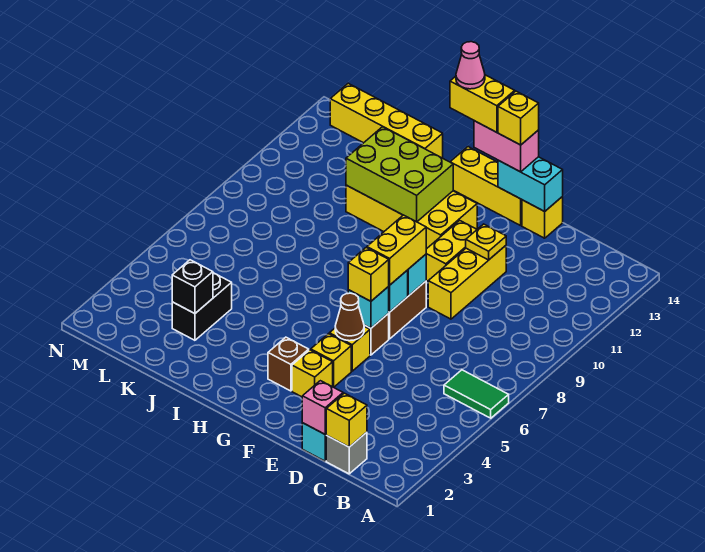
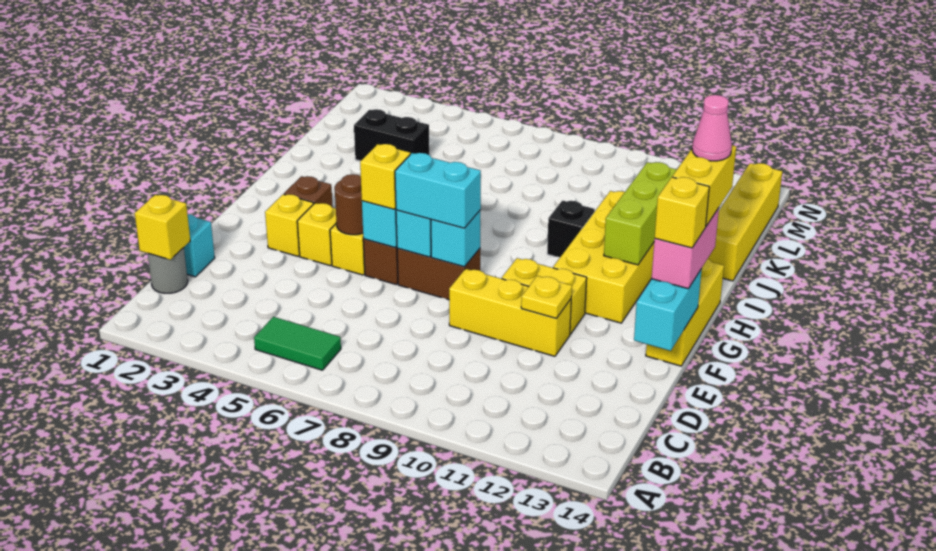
green 1x2 tile [444,370,509,418] -> green 1x2 tile turned to [254,317,341,370]
grey 1x1 brick [326,432,367,474] -> grey 1x1 round brick [148,248,188,293]
pink 1x1 brick [302,381,343,434] -> none
yellow 1x1 brick [522,197,563,238] -> none
brown 1x1 cone [335,293,364,341] -> brown 1x1 round brick [335,174,363,235]
yellow 1x2 brick [367,215,426,285] -> cyan 1x2 brick [395,153,481,228]
lime 2x3 brick [346,127,453,222] -> lime 1x3 brick [604,162,677,265]
black 1x1 brick [172,260,213,314] -> black 1x1 brick moved to [547,201,595,257]

